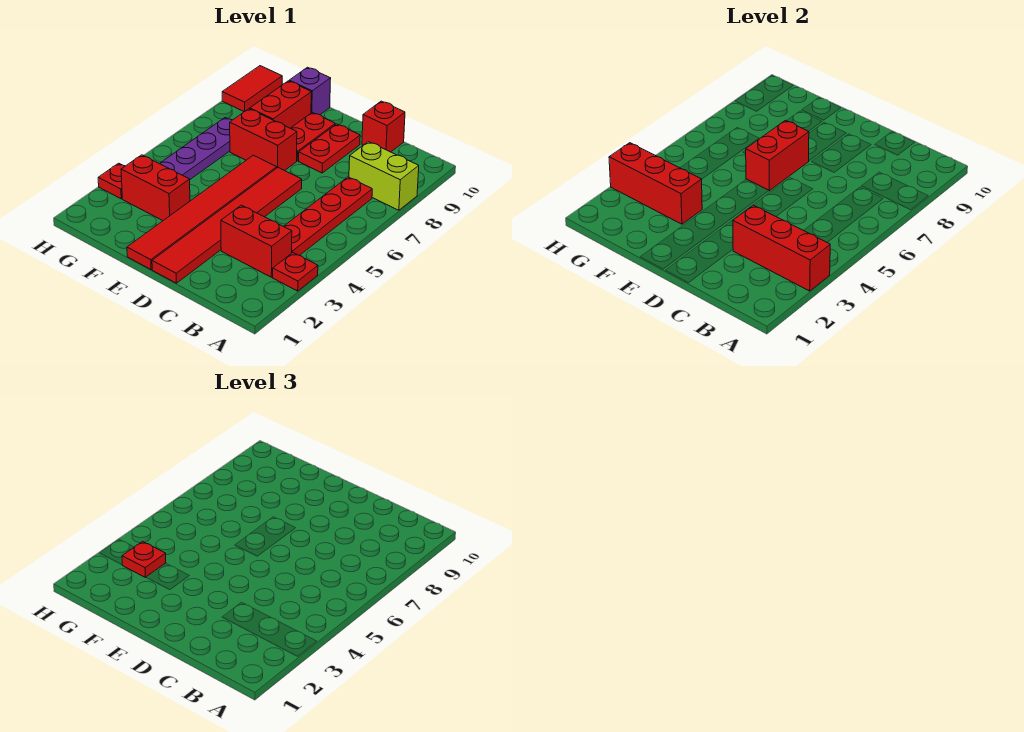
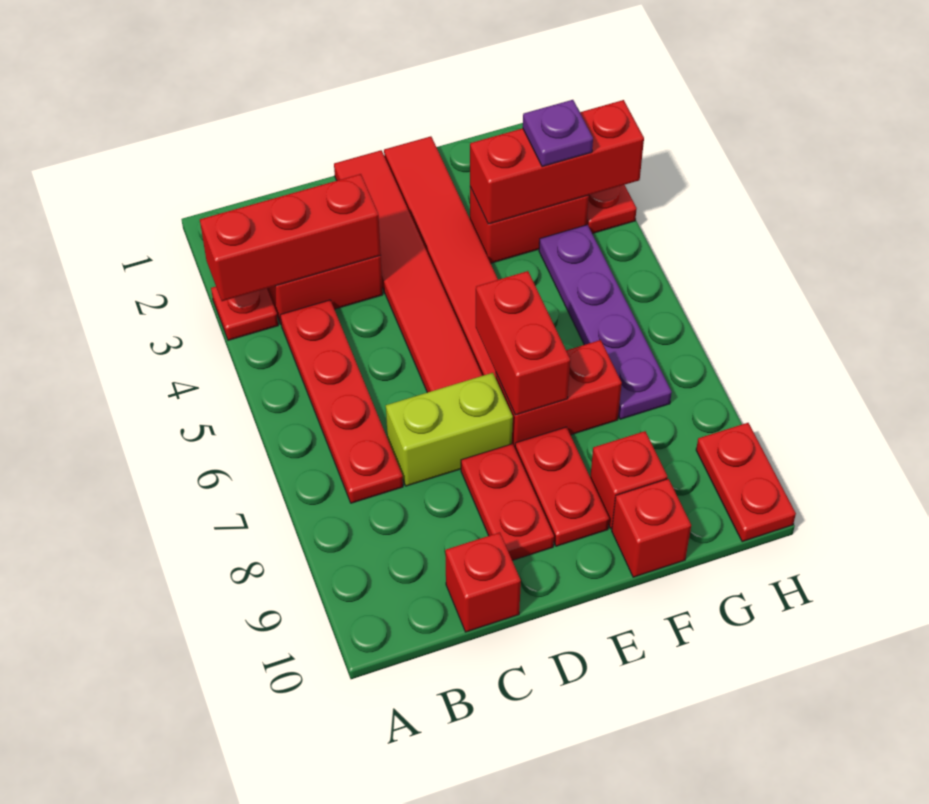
lime 1x2 brick [349,142,419,210] -> lime 1x2 brick moved to [386,373,513,486]
red 1x2 brick [250,81,311,128] -> red 1x1 brick [590,431,667,529]
purple 1x1 brick [289,67,331,115] -> red 1x1 brick [612,479,691,577]
red 1x1 plate [122,541,166,577] -> purple 1x1 plate [523,100,593,167]
red 1x2 tile [222,66,282,112] -> red 1x2 plate [696,423,796,542]

